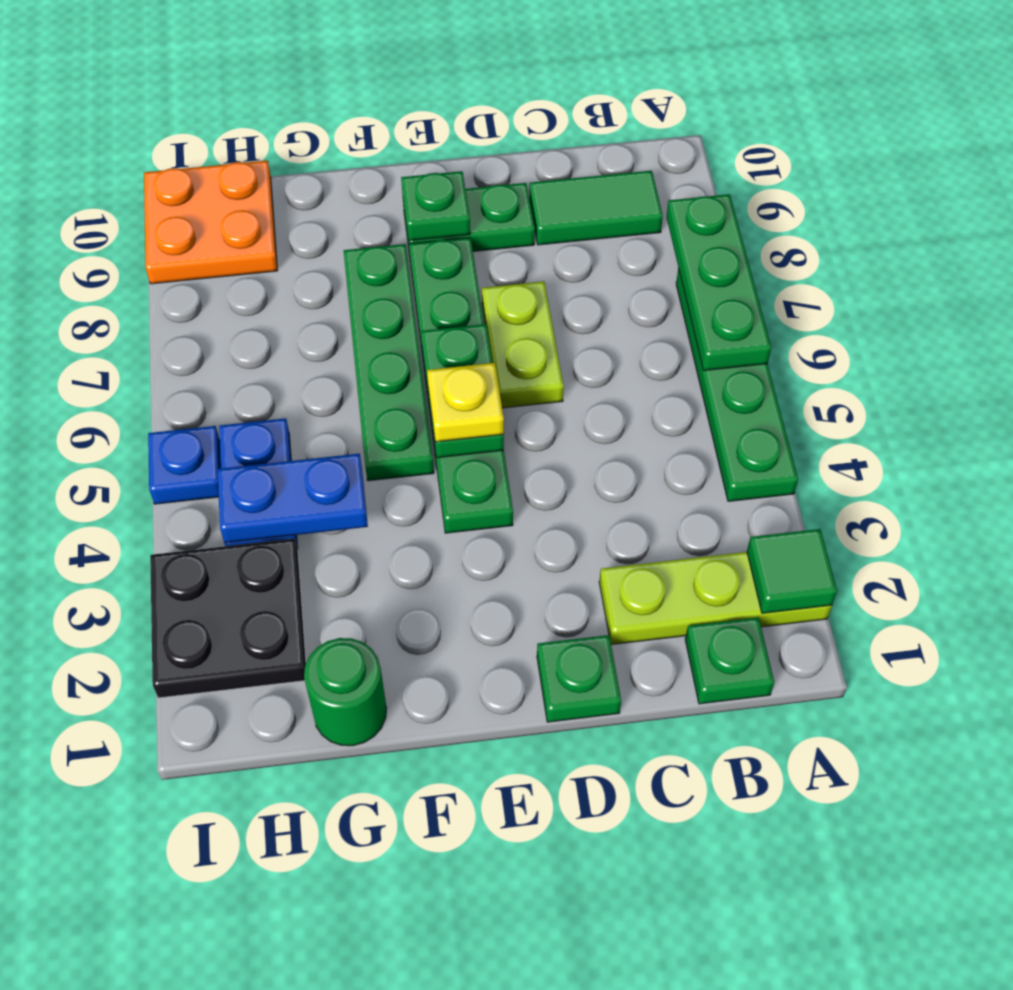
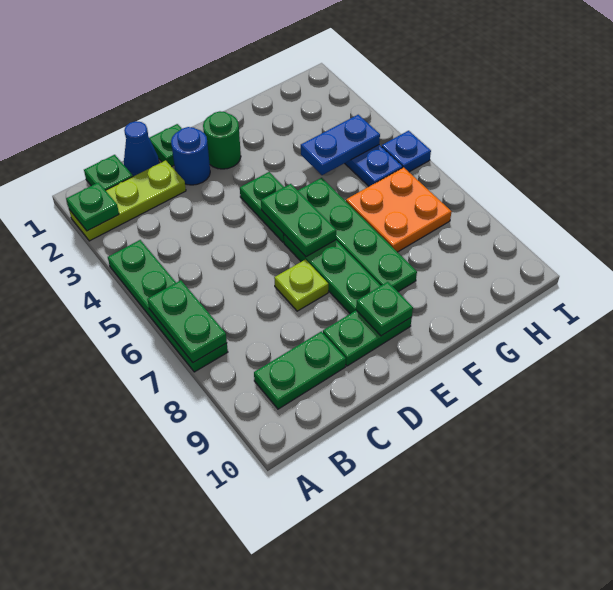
green 1x1 tile [747,529,837,613] -> green 1x1 plate [66,182,119,231]
green 1x3 plate [667,194,771,371] -> green 1x2 plate [147,280,227,363]
green 1x2 tile [529,171,663,245] -> green 1x2 plate [254,331,346,409]
none -> blue 1x1 cone [124,121,159,176]
none -> blue 1x1 round brick [171,127,210,185]
lime 1x2 plate [482,281,564,408] -> lime 1x1 plate [274,260,328,311]
yellow 1x1 plate [427,363,504,442] -> none
green 1x1 round brick [304,638,387,746] -> green 1x1 round brick moved to [203,111,241,169]
black 2x2 plate [150,539,306,698] -> none
orange 2x2 plate [144,161,278,284] -> orange 2x2 plate moved to [346,167,452,252]

